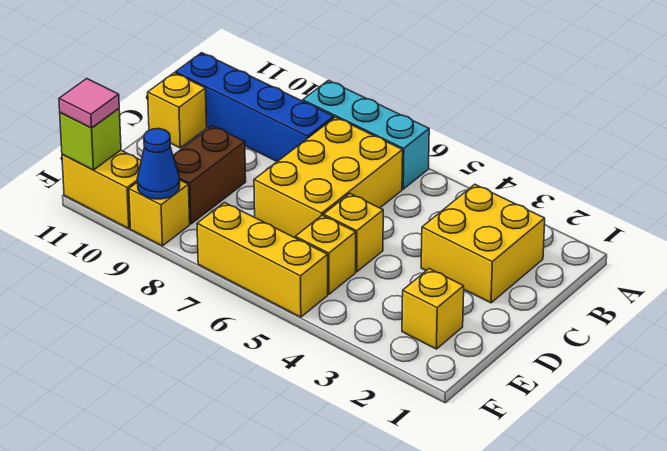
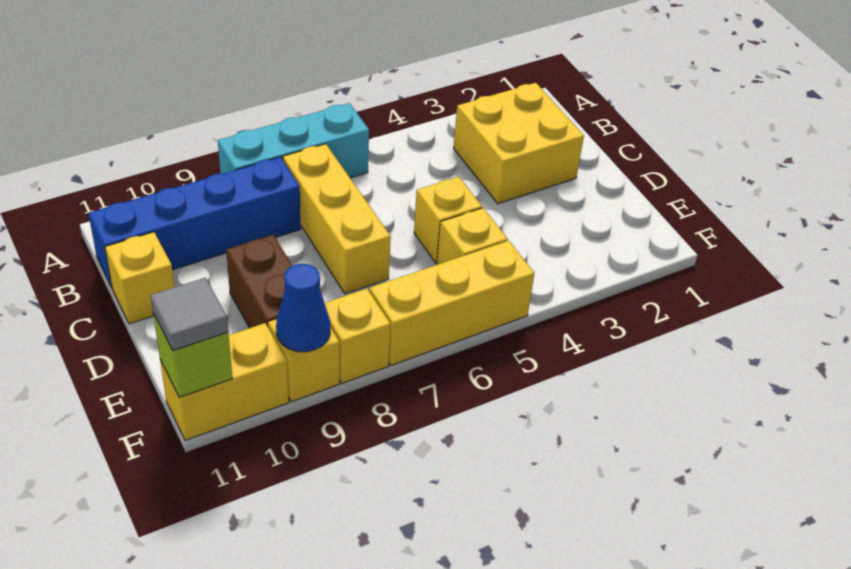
yellow 2x3 brick [254,117,403,238] -> yellow 1x3 brick [283,144,391,294]
yellow 1x1 brick [402,269,464,349] -> yellow 1x1 brick moved to [325,289,390,383]
pink 1x1 tile [59,79,119,128] -> grey 1x1 tile [150,278,228,351]

